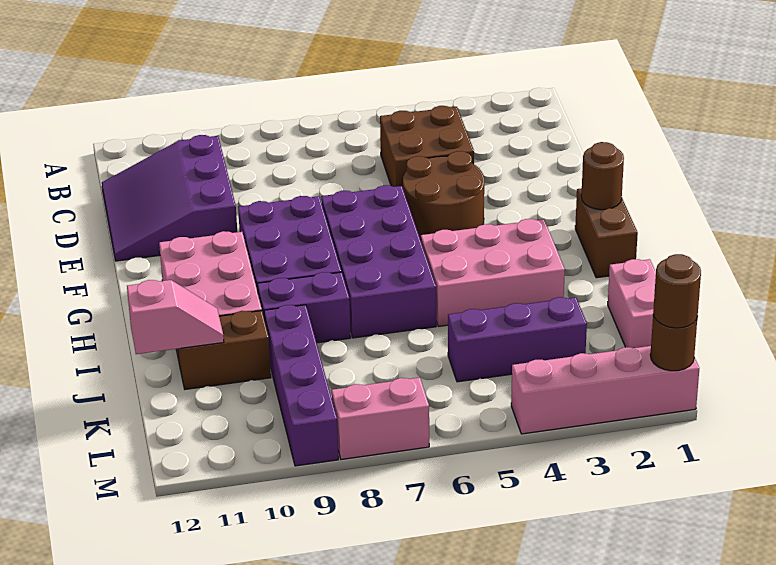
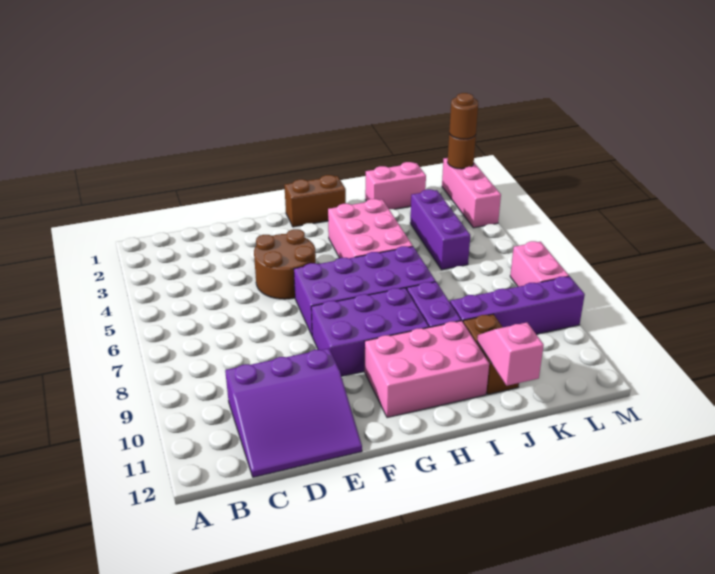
brown 2x2 brick [380,106,474,188] -> none
brown 1x1 round brick [581,142,624,210] -> none
pink 1x4 brick [511,346,699,434] -> pink 1x3 brick [442,158,501,228]

